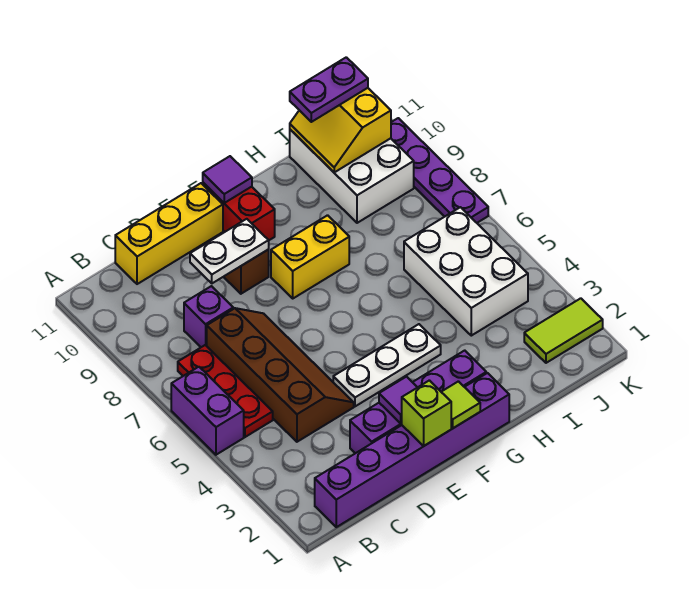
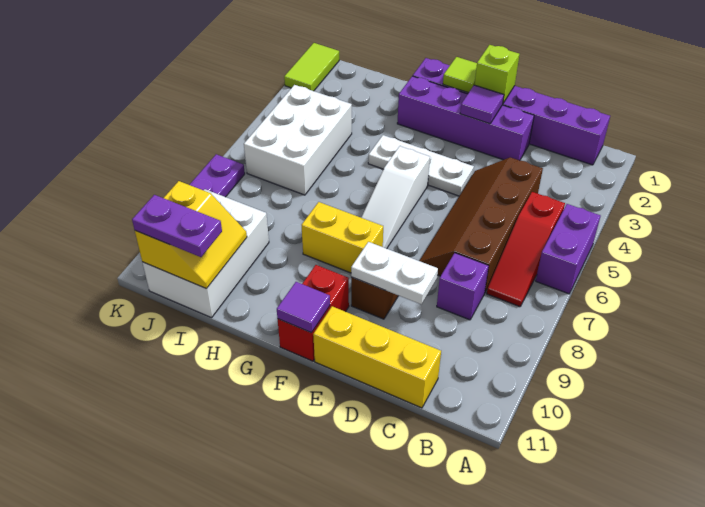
red 1x3 plate [178,345,273,437] -> red 1x3 slope [487,192,565,307]
none -> white 1x3 slope [361,146,430,249]
lime 1x2 tile [524,298,603,363] -> lime 1x2 tile turned to [284,43,339,91]

